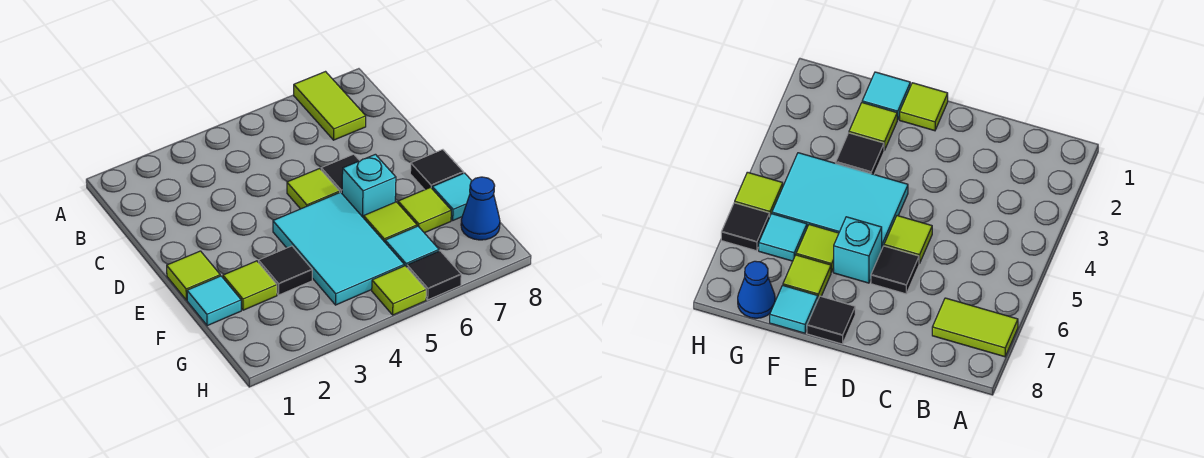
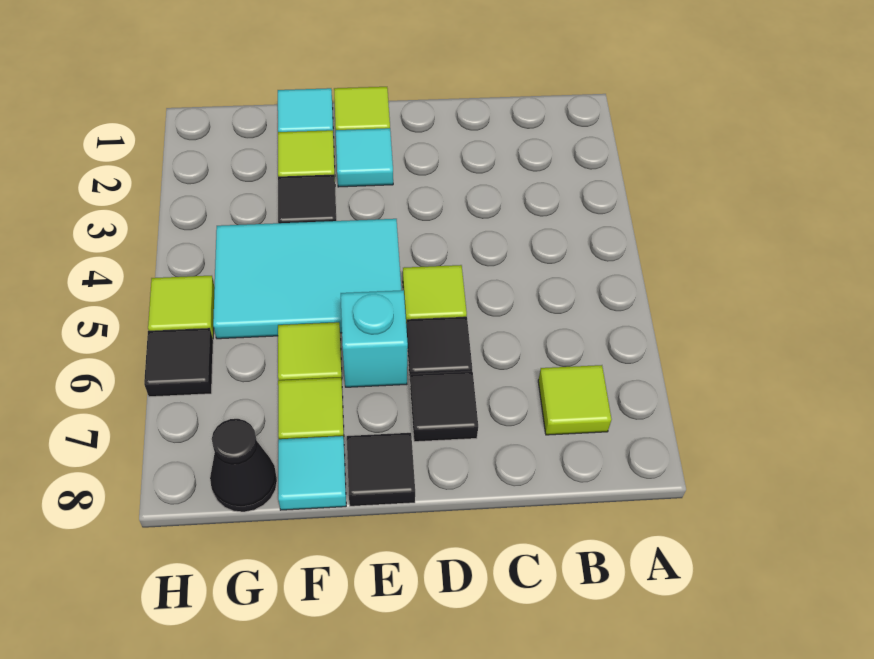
lime 1x2 tile [294,72,366,140] -> lime 1x1 tile [538,365,612,435]
none -> black 1x1 tile [410,371,478,442]
cyan 1x1 tile [385,226,439,267] -> cyan 1x1 tile moved to [336,128,393,187]
blue 1x1 cone [461,177,500,240] -> black 1x1 cone [210,419,277,512]

